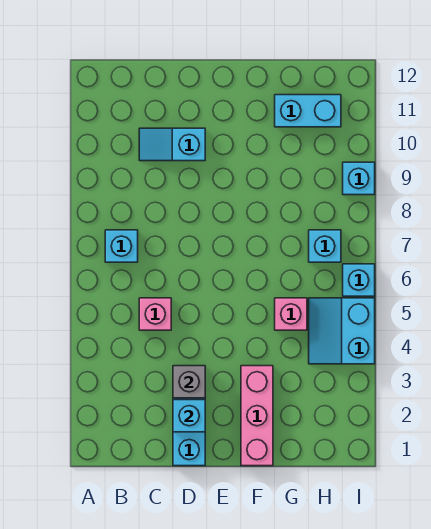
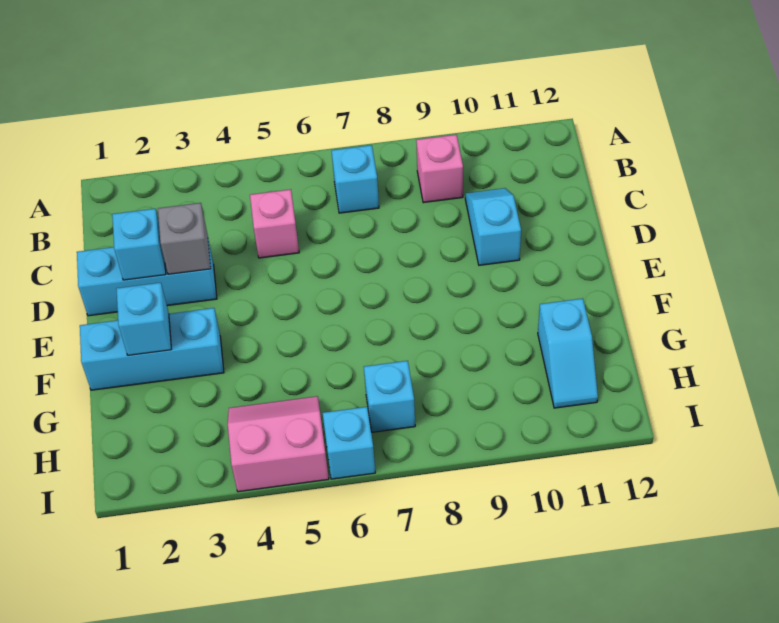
pink 1x3 brick [241,366,273,466] -> cyan 1x3 brick [80,308,224,390]
pink 1x1 brick [275,298,307,330] -> pink 1x1 brick moved to [416,135,463,203]
cyan 1x2 brick [275,95,341,127] -> cyan 1x2 slope [538,299,598,408]
cyan 2x2 slope [309,298,375,364] -> pink 2x2 slope [228,396,329,492]
cyan 1x1 brick [343,162,375,195] -> cyan 1x1 brick moved to [116,283,171,355]

